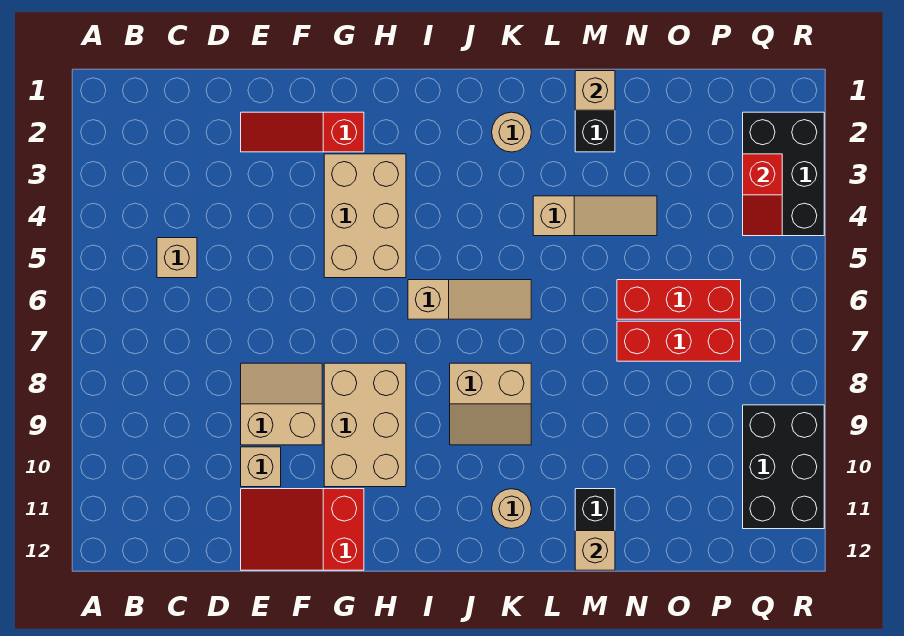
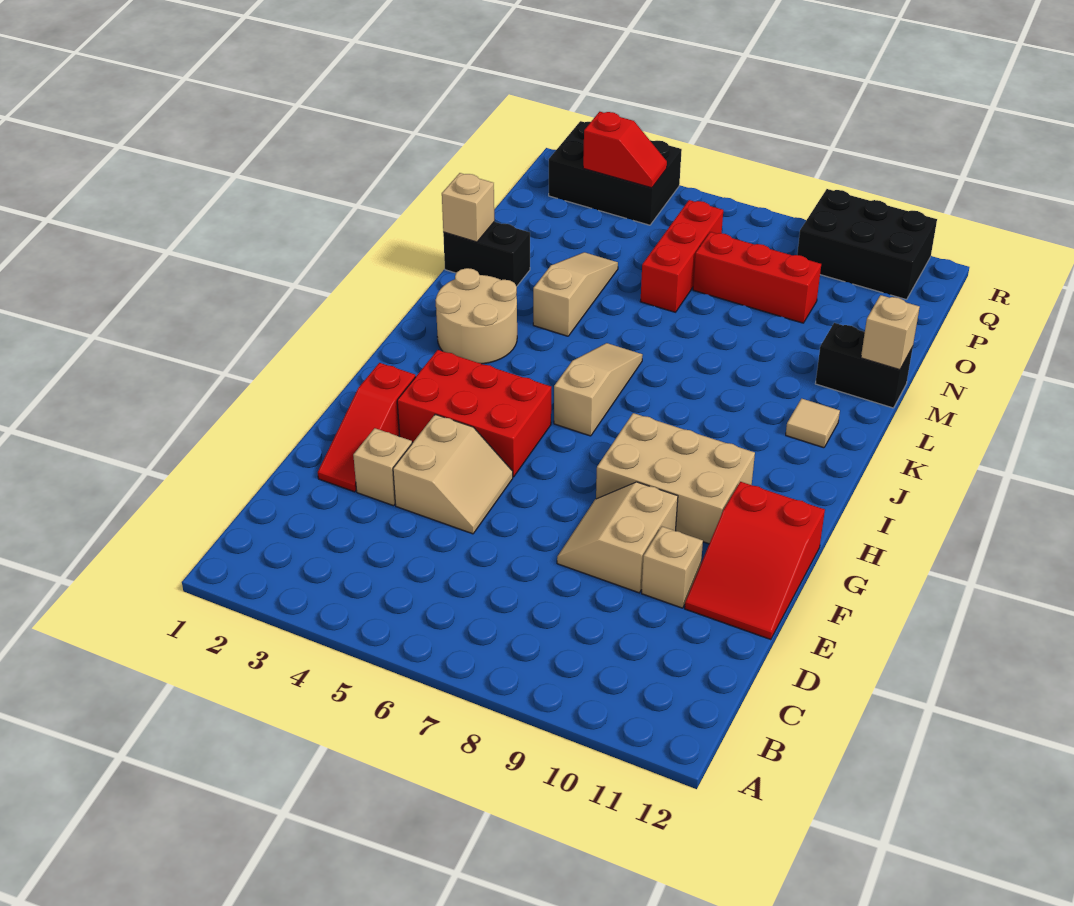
tan 1x1 brick [157,238,197,278] -> tan 1x1 brick moved to [353,428,412,506]
tan 2x3 brick [324,154,406,278] -> red 2x3 brick [397,350,551,477]
tan 2x2 slope [450,363,531,445] -> tan 2x2 slope moved to [393,414,513,534]
tan 1x1 round brick [492,112,531,152] -> tan 2x2 round brick [436,268,517,364]
tan 1x1 round brick [492,489,531,529] -> tan 1x1 tile [786,399,840,448]
red 1x3 brick [617,321,741,361] -> red 1x3 brick turned to [693,232,821,323]

